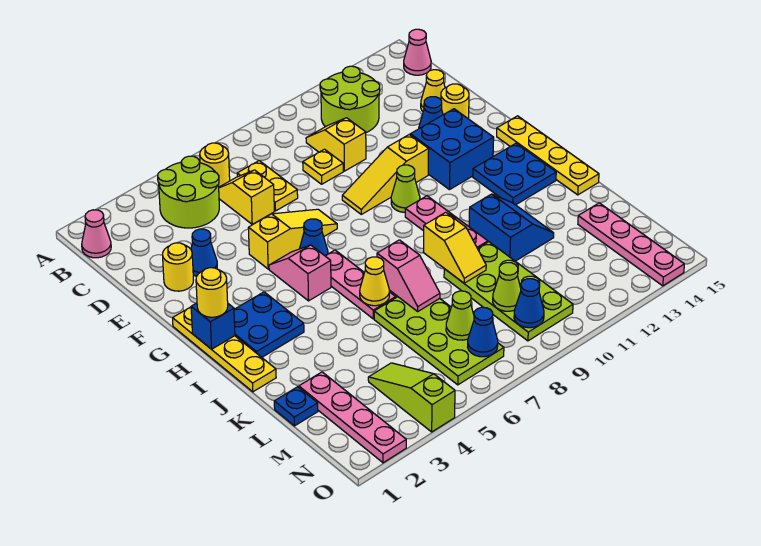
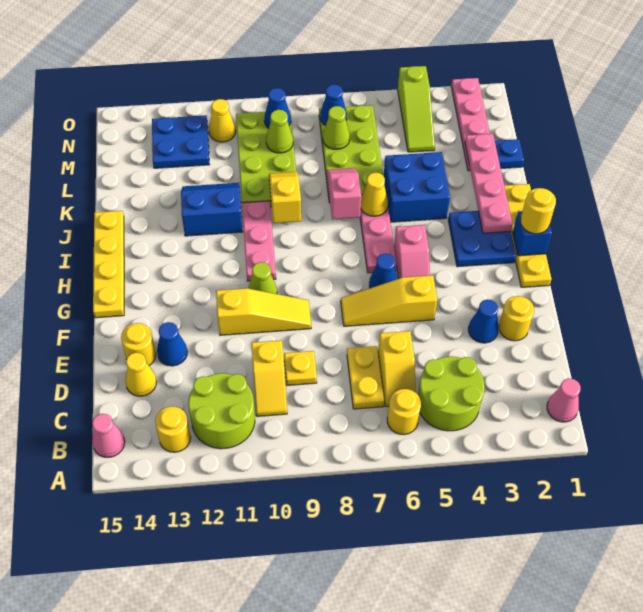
none -> yellow 1x1 round brick [155,406,191,452]
blue 2x2 brick [410,109,494,190] -> blue 2x2 brick moved to [384,152,450,222]
blue 2x2 plate [473,143,556,205] -> blue 2x2 plate moved to [152,115,209,168]
blue 2x2 slope [469,194,554,261] -> blue 2x2 slope turned to [181,183,242,236]
pink 1x4 plate [578,203,684,286] -> pink 1x4 plate moved to [465,134,513,233]
none -> yellow 1x1 cone [209,99,236,142]

